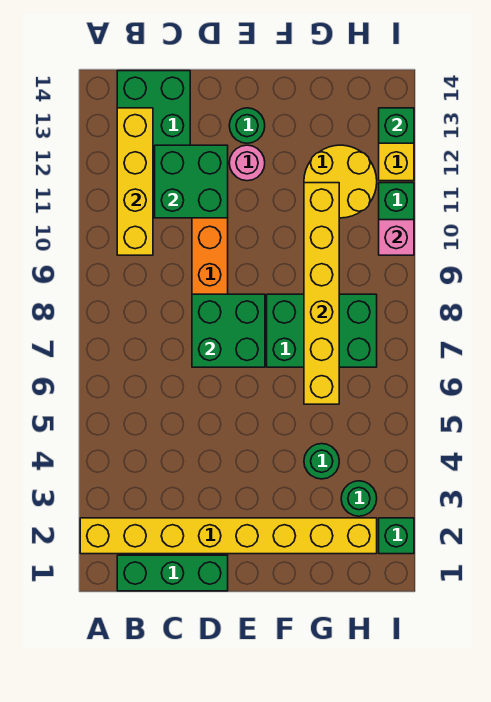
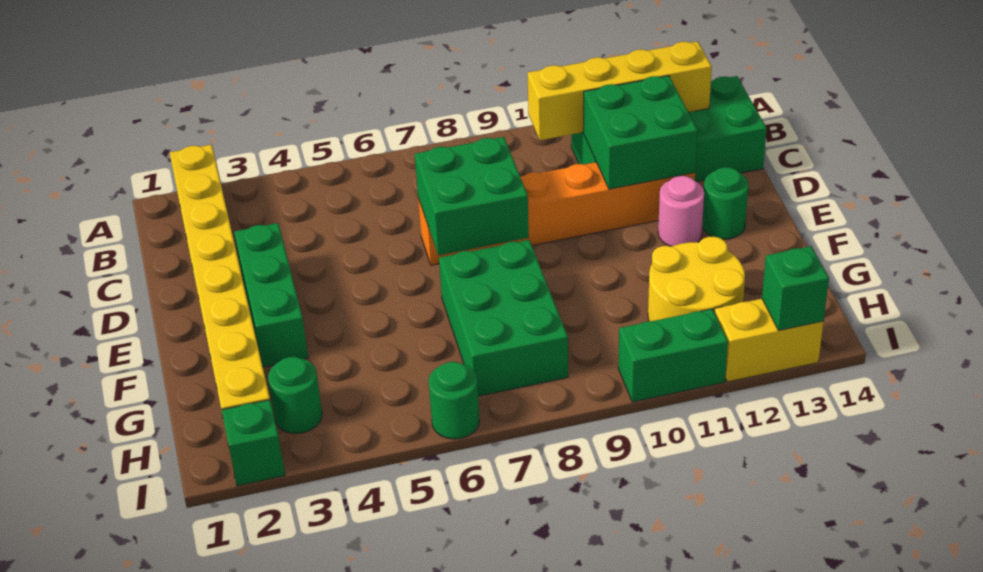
green 1x3 brick [117,555,228,591] -> green 1x3 brick moved to [234,223,308,367]
green 1x1 round brick [304,444,339,479] -> green 1x1 round brick moved to [429,362,479,439]
yellow 1x6 brick [304,183,339,404] -> none
pink 1x1 brick [379,220,414,255] -> none

